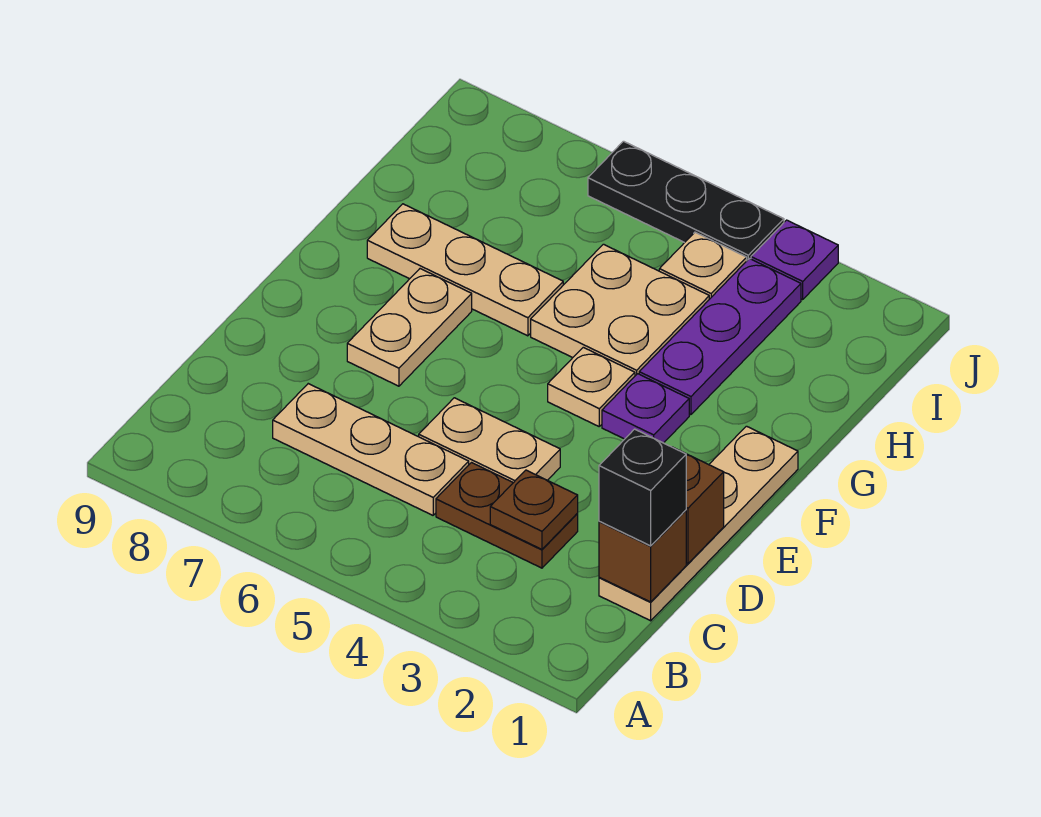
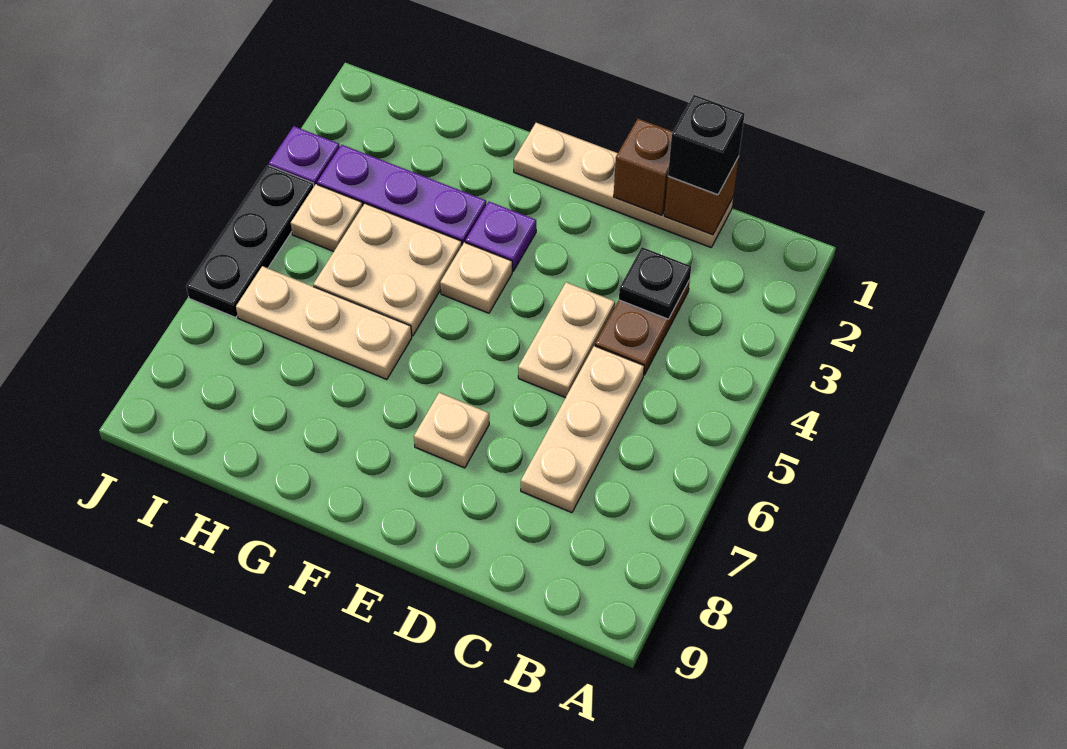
brown 1x1 plate [490,470,578,549] -> black 1x1 plate [619,247,691,319]
tan 1x2 plate [347,269,472,386] -> tan 1x1 plate [414,393,489,468]
tan 1x3 plate [367,204,563,336] -> tan 1x3 plate turned to [236,266,412,380]

